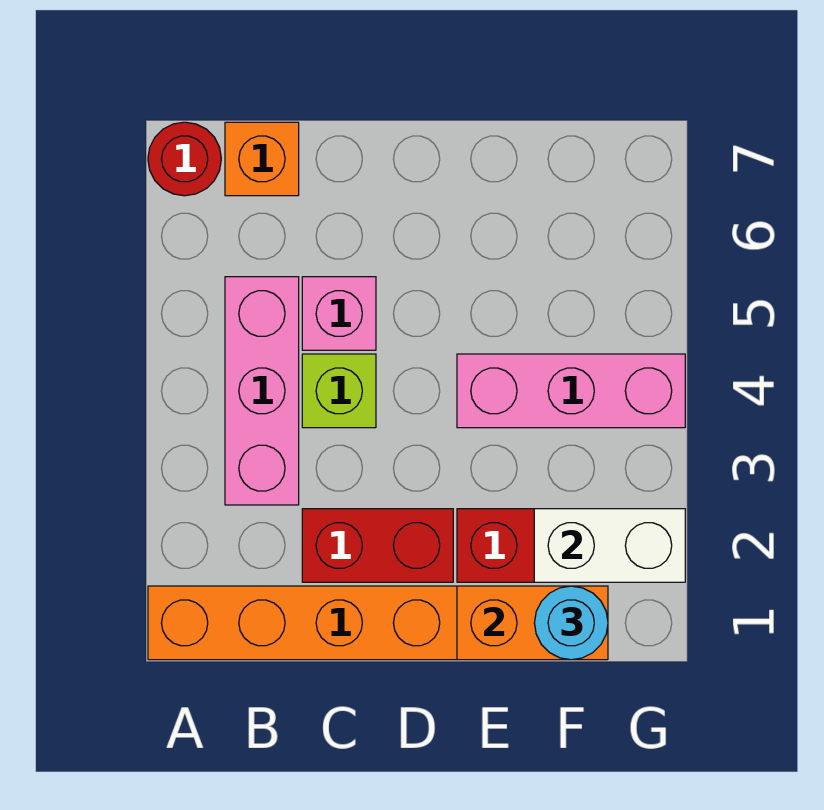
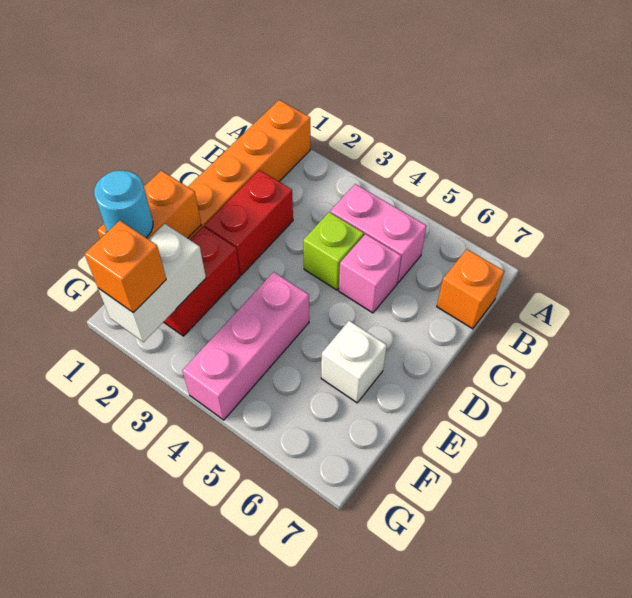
red 1x1 round brick [148,122,221,196] -> none
pink 1x3 brick [225,277,299,505] -> pink 1x2 brick [330,184,426,283]
none -> white 1x1 brick [321,321,387,403]
none -> orange 1x1 brick [84,221,166,313]

